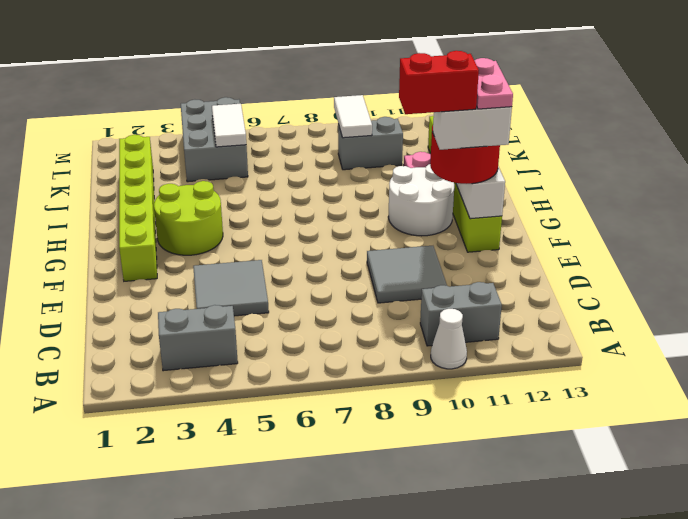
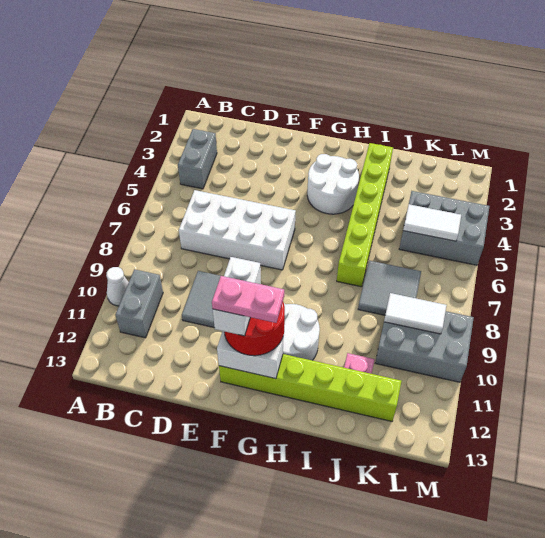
none -> white 2x4 brick [179,190,296,270]
grey 2x2 tile [193,260,269,316] -> grey 2x2 tile moved to [358,261,421,315]
lime 1x6 brick [119,135,157,281] -> lime 1x6 brick turned to [337,143,393,287]
red 1x2 brick [399,51,479,114] -> none
lime 2x2 round brick [154,181,223,255] -> white 2x2 round brick [307,154,359,214]
grey 1x2 brick [338,117,403,170] -> grey 2x3 brick [375,311,474,382]

